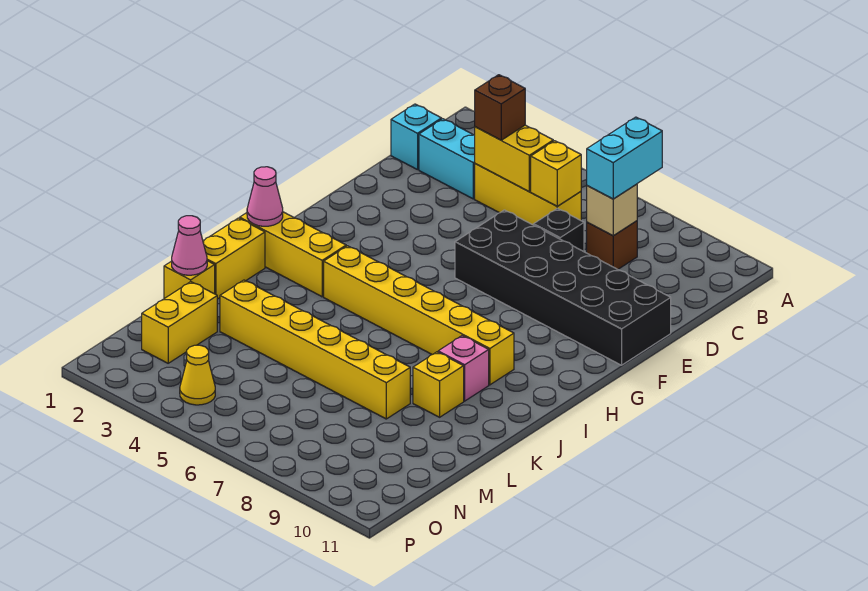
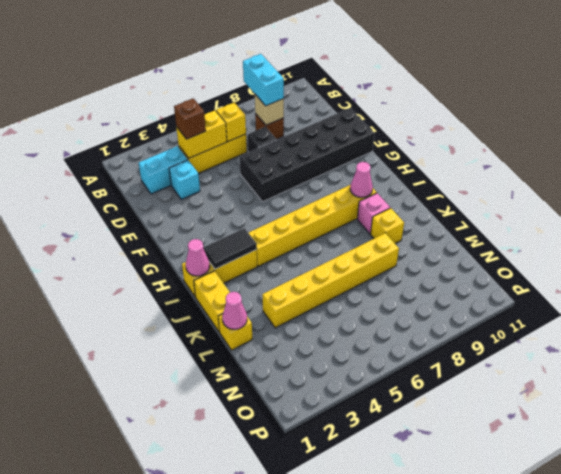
cyan 1x1 brick [391,104,442,170] -> cyan 1x1 brick moved to [169,160,200,199]
none -> black 1x2 tile [203,228,257,269]
none -> pink 1x1 cone [350,162,373,198]
yellow 1x2 brick [142,282,217,363] -> none
yellow 1x1 cone [180,345,215,405] -> none

